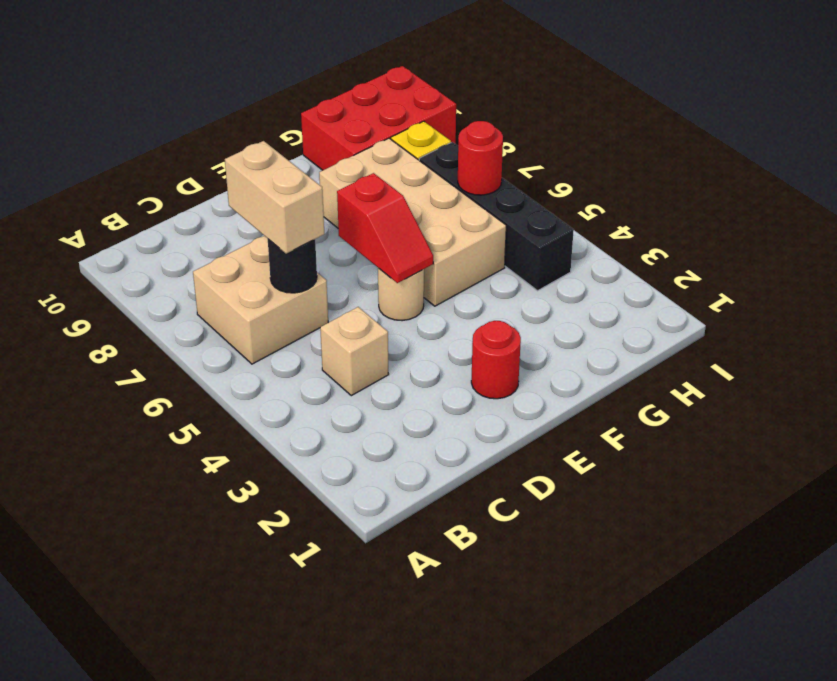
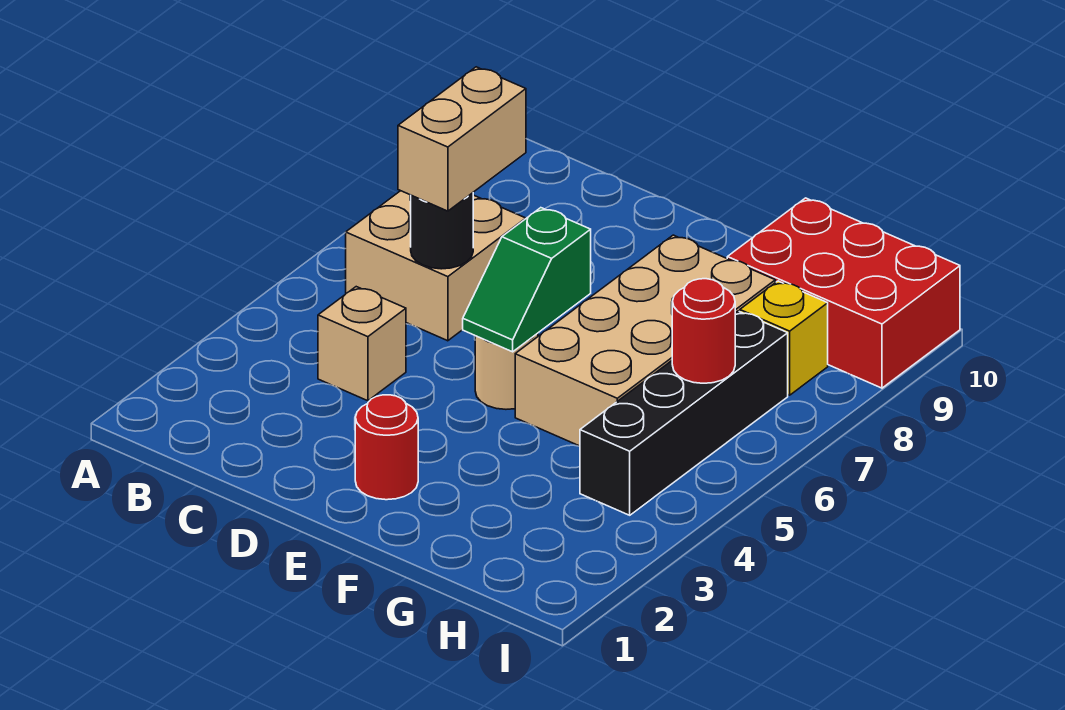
red 1x2 slope [337,173,433,283] -> green 1x2 slope [463,208,591,352]

